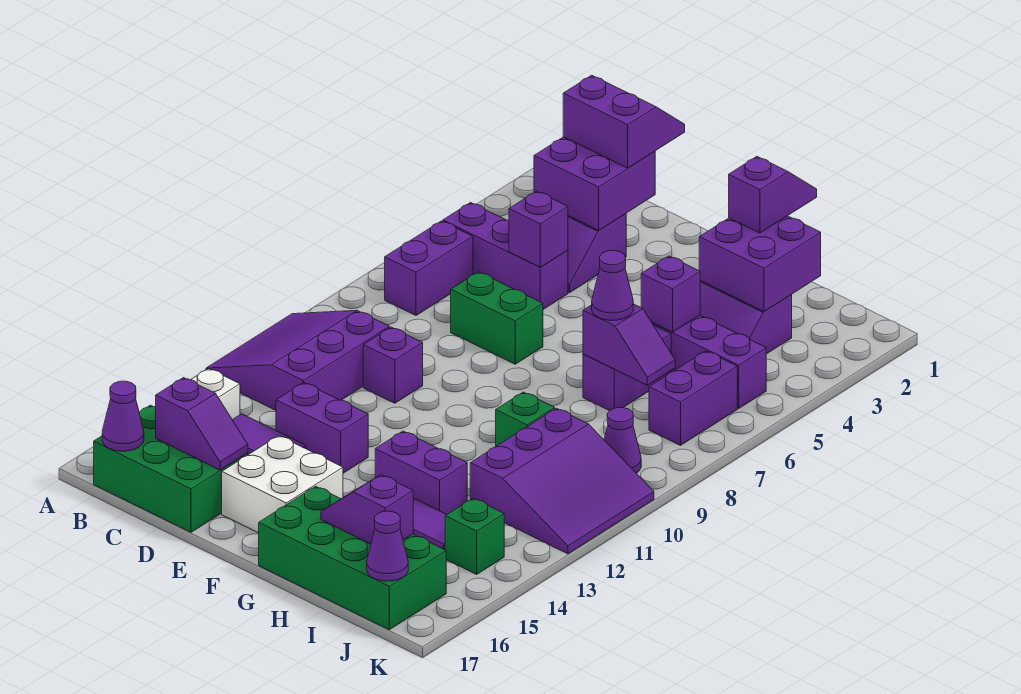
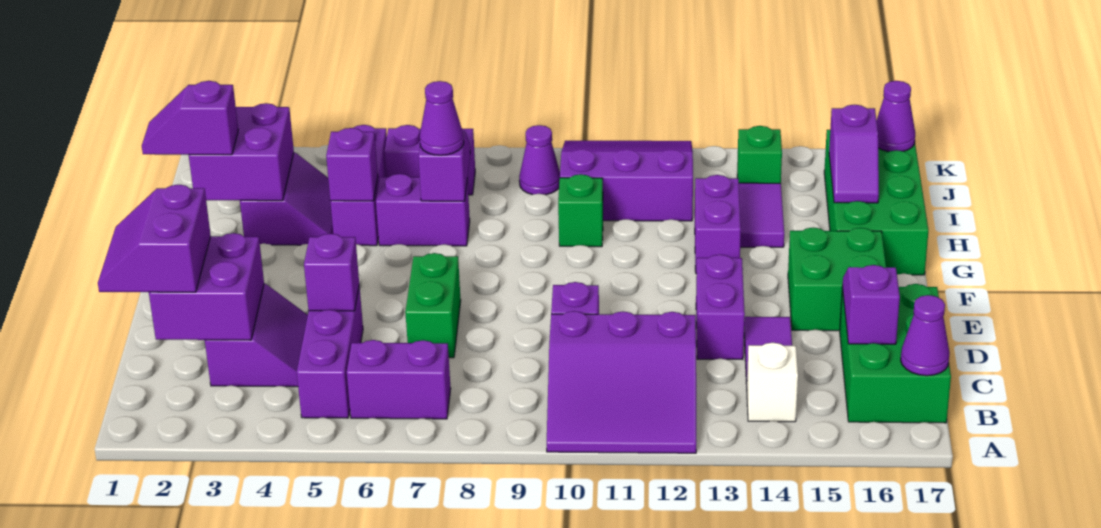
white 2x2 brick [222,436,343,533] -> green 2x2 brick [788,228,886,331]

